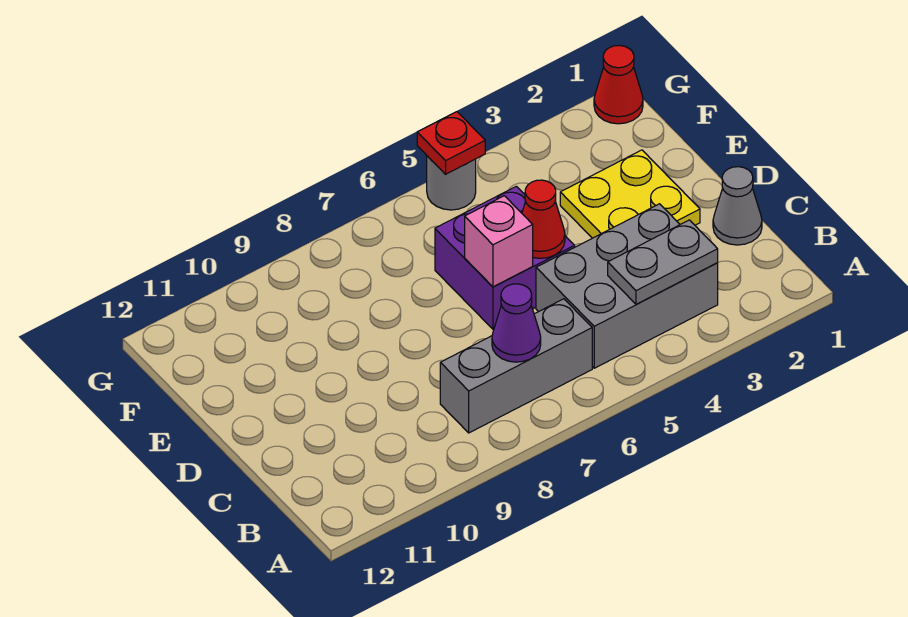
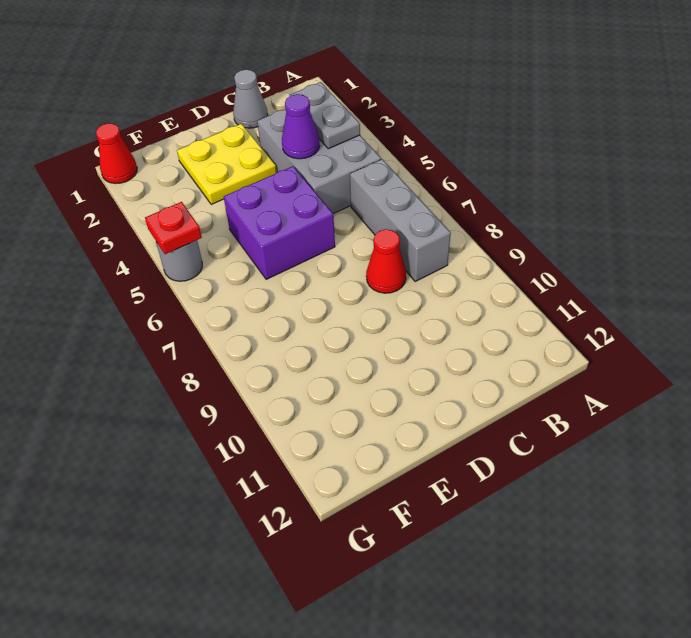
purple 1x1 cone [492,284,541,362] -> purple 1x1 cone moved to [282,94,320,159]
red 1x1 cone [522,180,565,258] -> red 1x1 cone moved to [366,229,406,293]
pink 1x1 brick [465,196,533,287] -> none

